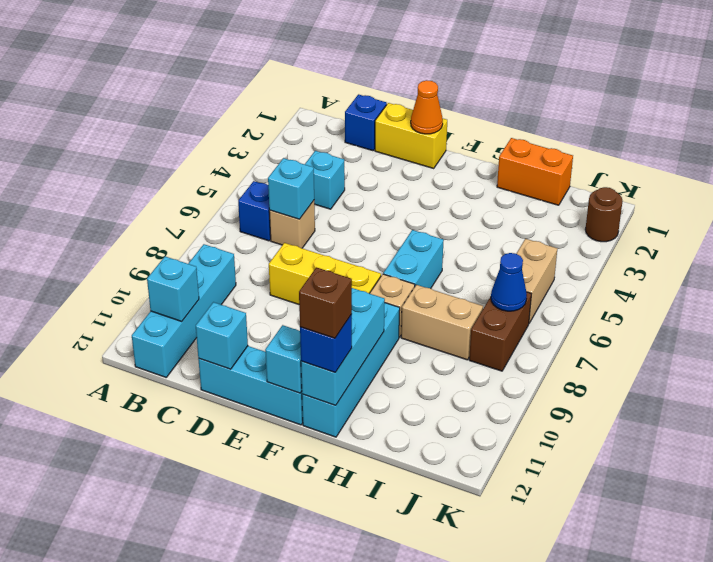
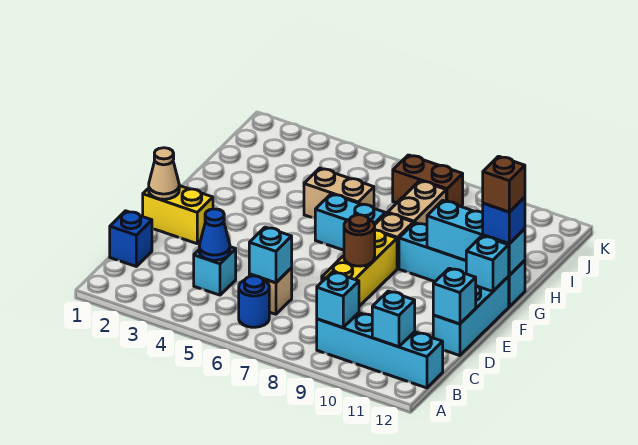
blue 1x1 brick [238,181,271,241] -> blue 1x1 round brick [239,276,269,327]
none -> cyan 1x1 brick [317,272,359,328]
yellow 1x2 brick [375,103,447,168] -> yellow 1x2 brick turned to [143,186,213,244]
orange 1x1 cone [411,80,443,134] -> tan 1x1 cone [149,148,179,199]
orange 1x2 brick [497,138,573,205] -> none
tan 1x2 brick [516,239,557,323] -> tan 1x2 brick moved to [304,168,374,218]
blue 1x1 cone [491,253,527,311] -> blue 1x1 cone moved to [199,209,230,260]
brown 1x1 round brick [585,187,623,242] -> brown 1x1 round brick moved to [344,215,375,266]

